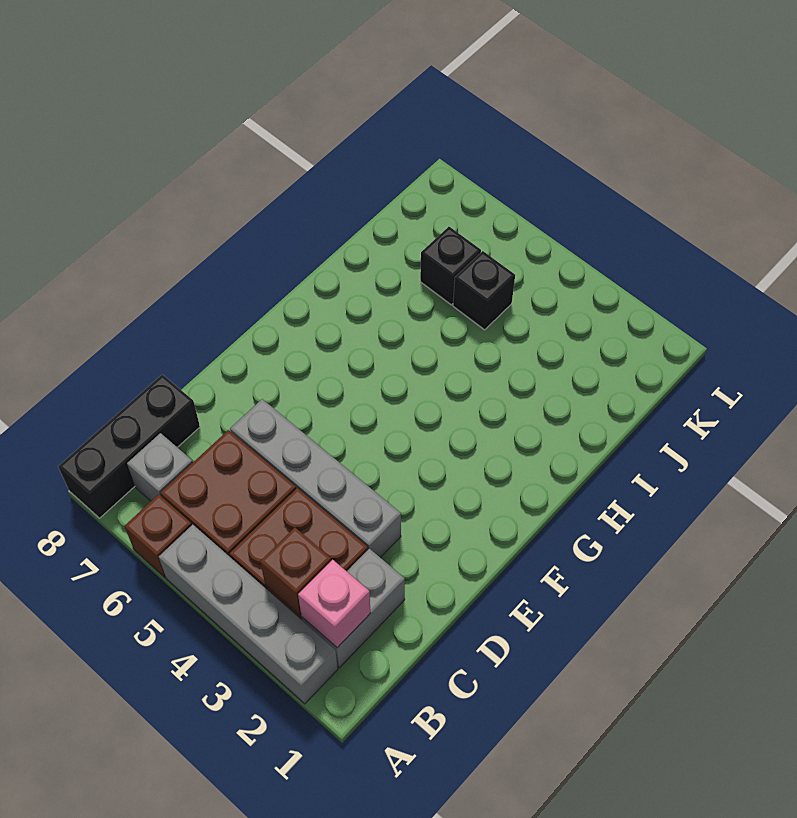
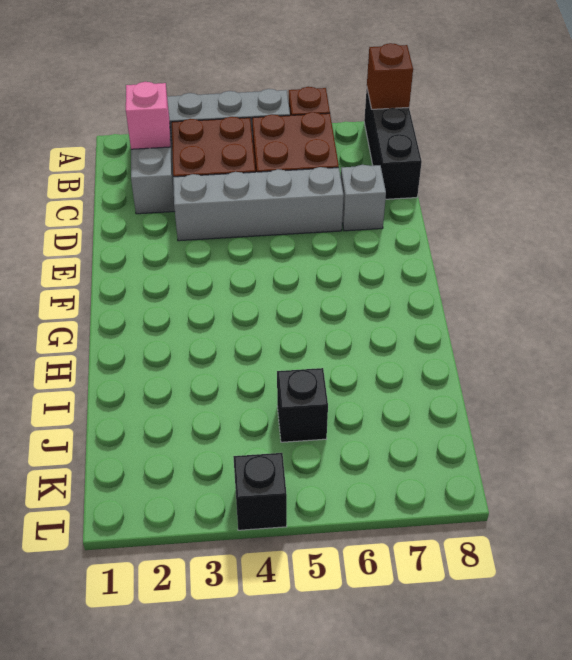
brown 1x1 brick [260,528,331,615] -> brown 1x1 brick moved to [367,43,413,109]
grey 1x1 brick [127,433,193,501] -> grey 1x1 brick moved to [341,165,386,231]
black 1x1 brick [420,227,481,305] -> black 1x1 brick moved to [233,453,287,530]

